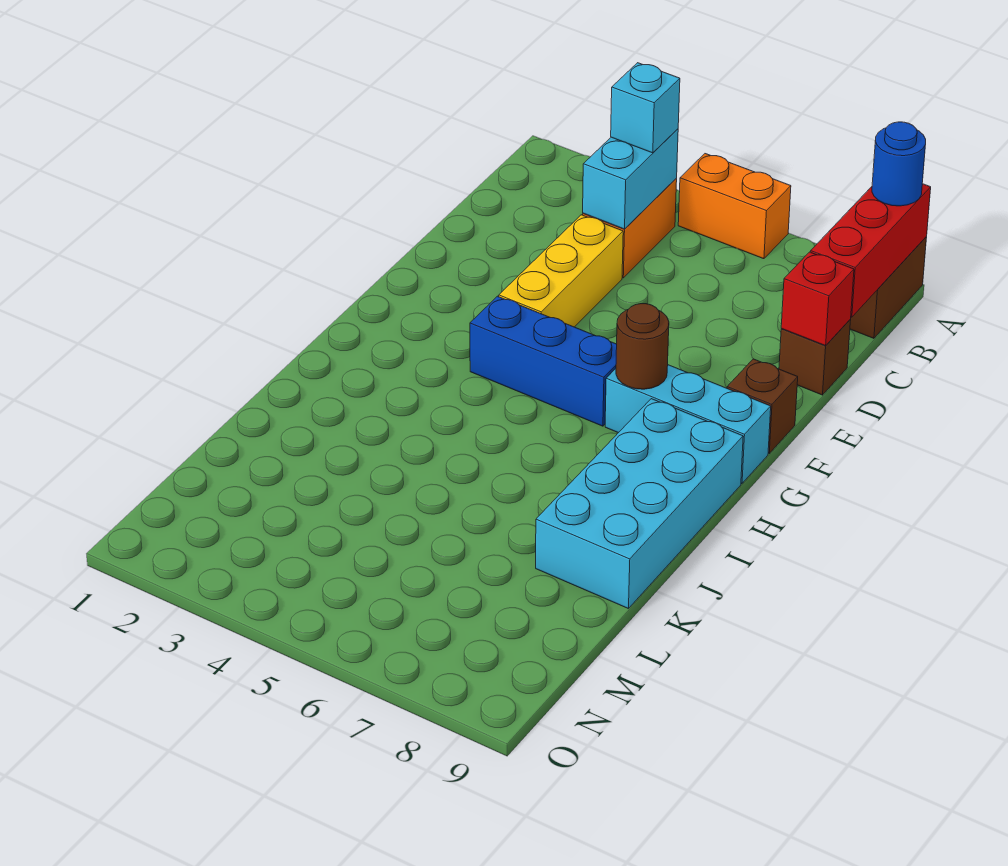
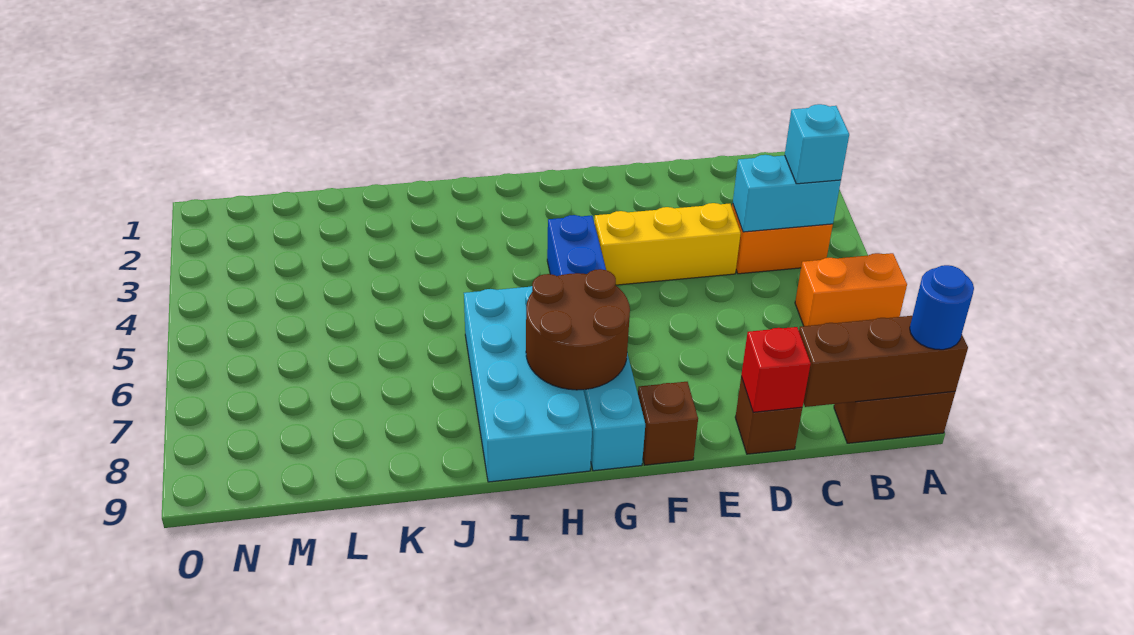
orange 1x2 brick [678,154,791,259] -> orange 1x2 brick turned to [795,253,907,326]
red 1x3 brick [811,184,931,317] -> brown 1x3 brick [799,316,968,407]
brown 1x1 round brick [616,304,669,389] -> brown 2x2 round brick [526,269,630,390]
cyan 2x4 brick [536,399,743,609] -> cyan 2x4 brick turned to [464,286,592,482]

